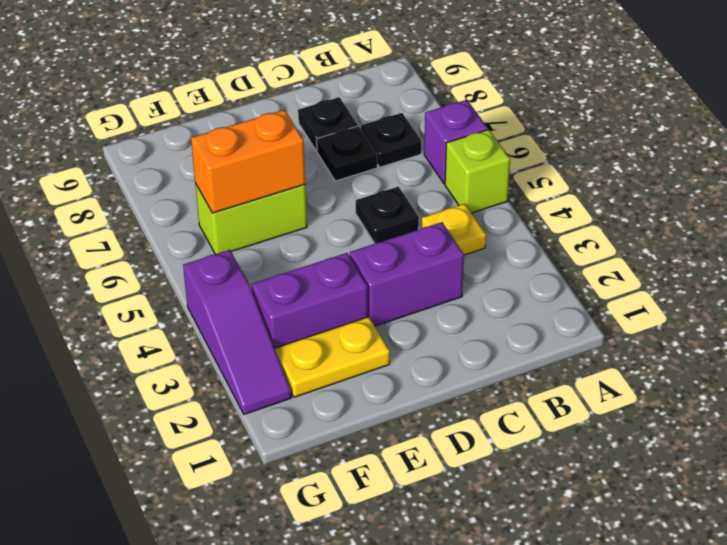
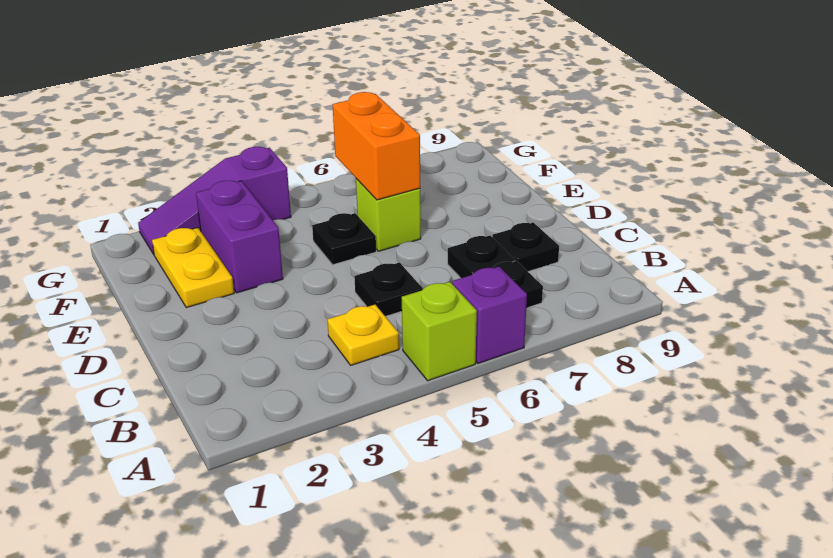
purple 1x2 brick [350,222,464,326] -> none
none -> black 1x1 plate [312,213,376,265]
lime 1x2 brick [195,183,307,254] -> lime 1x1 brick [356,179,421,251]

